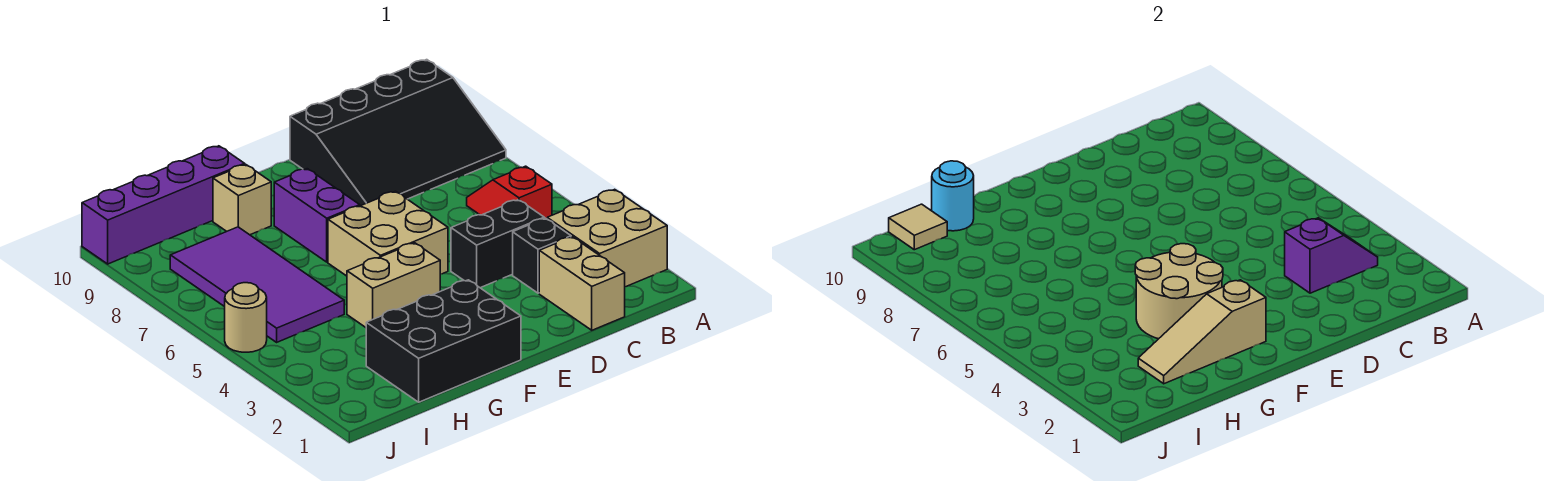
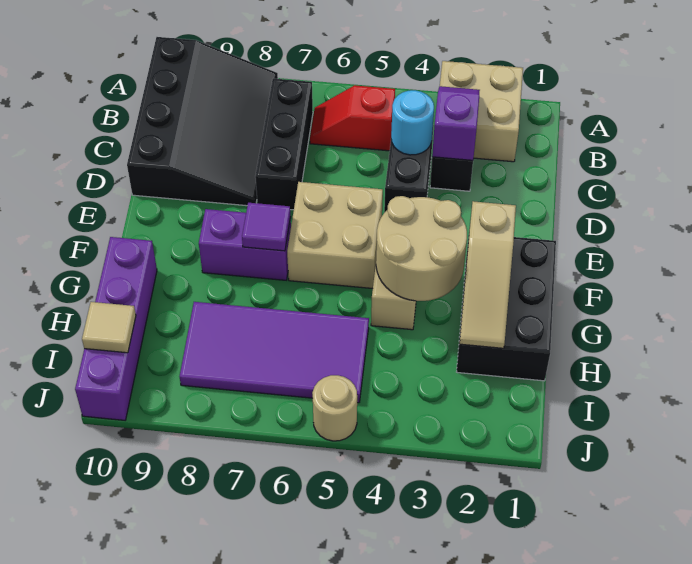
none -> black 1x3 brick [255,78,313,210]
tan 1x2 brick [539,237,625,330] -> none
none -> purple 1x1 tile [242,203,291,251]
tan 1x1 brick [213,164,271,235] -> none
cyan 1x1 round brick [932,161,974,231] -> cyan 1x1 round brick moved to [391,90,434,155]

